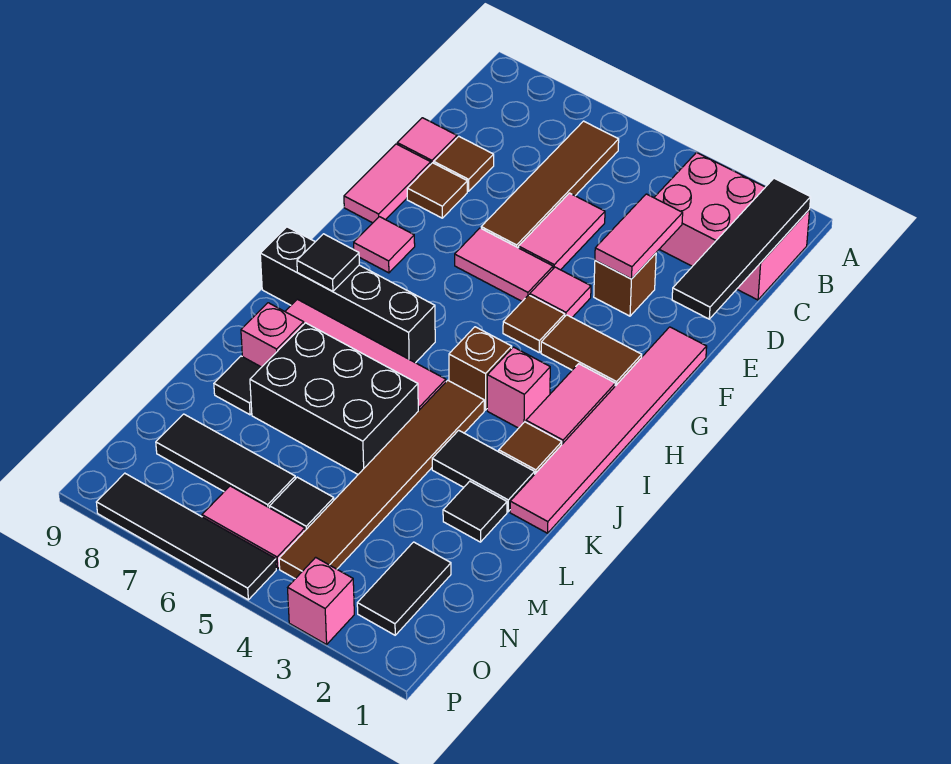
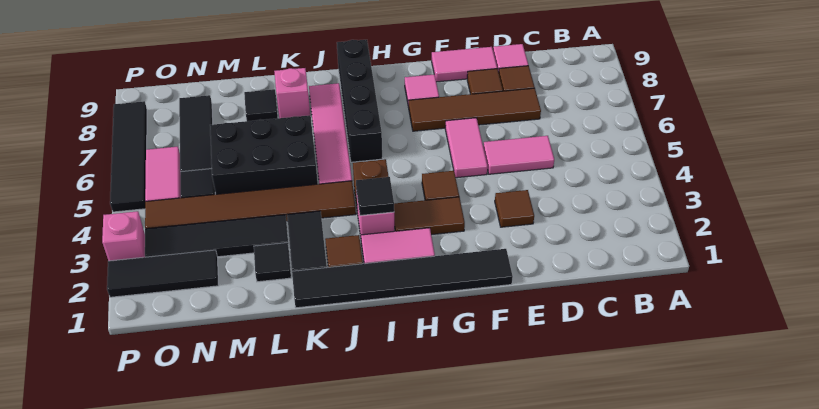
pink 2x3 brick [654,152,810,300] -> none
black 1x4 tile [672,178,811,319] -> black 1x4 tile moved to [145,215,289,257]
brown 1x4 tile [481,121,619,248] -> brown 1x4 tile moved to [409,88,541,131]
pink 1x2 tile [595,194,683,279] -> none
brown 1x1 brick [594,253,656,316] -> brown 1x1 tile [495,190,534,227]
pink 1x6 tile [510,327,707,533] -> black 1x6 tile [292,249,513,308]
pink 1x1 tile [530,267,591,317] -> none
brown 1x2 tile [541,315,642,386] -> brown 1x2 tile turned to [394,197,465,235]
black 1x1 tile [297,234,359,291] -> black 1x1 tile moved to [356,177,394,216]
black 2x3 brick [250,323,418,474] -> black 2x3 brick turned to [210,115,318,194]
black 1x2 tile [357,542,451,635] -> black 1x3 tile [107,250,219,297]

